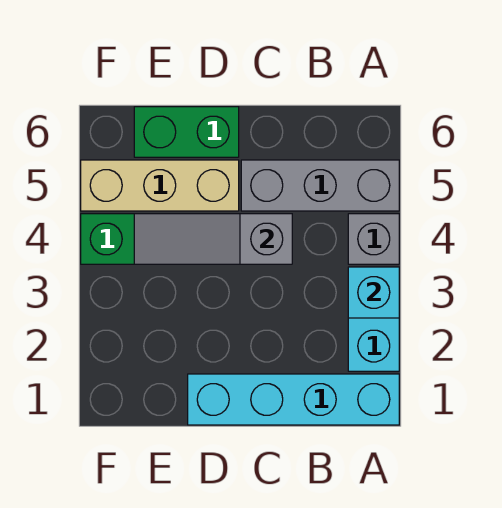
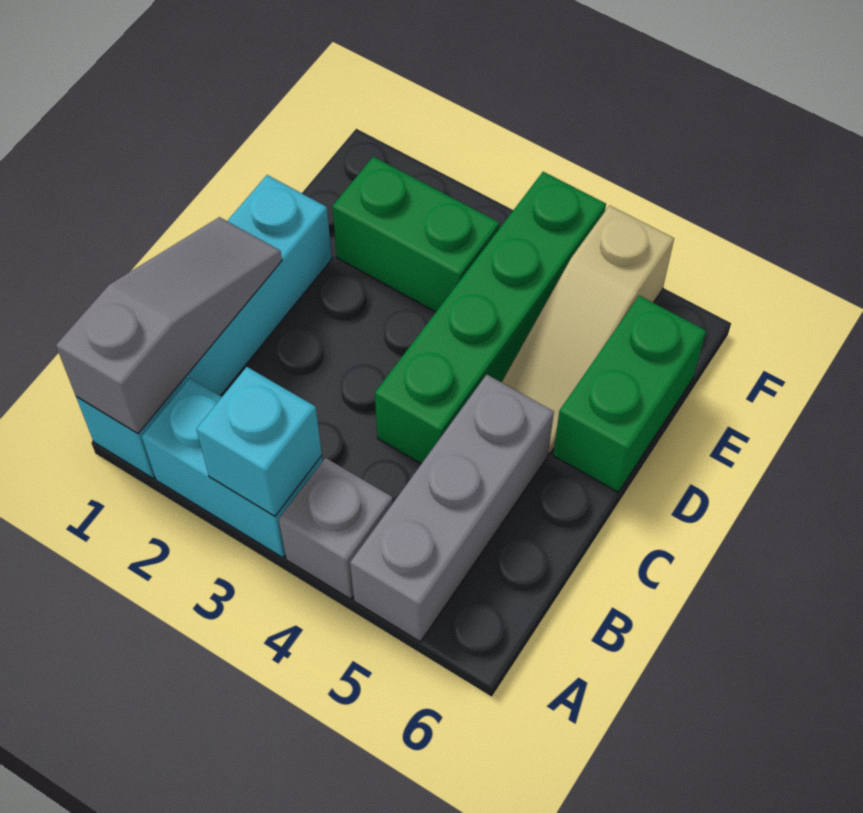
grey 1x3 slope [134,214,292,264] -> grey 1x3 slope moved to [56,217,282,434]
tan 1x3 brick [81,160,239,211] -> tan 1x3 slope [502,205,674,454]
none -> green 1x2 brick [332,157,500,312]

